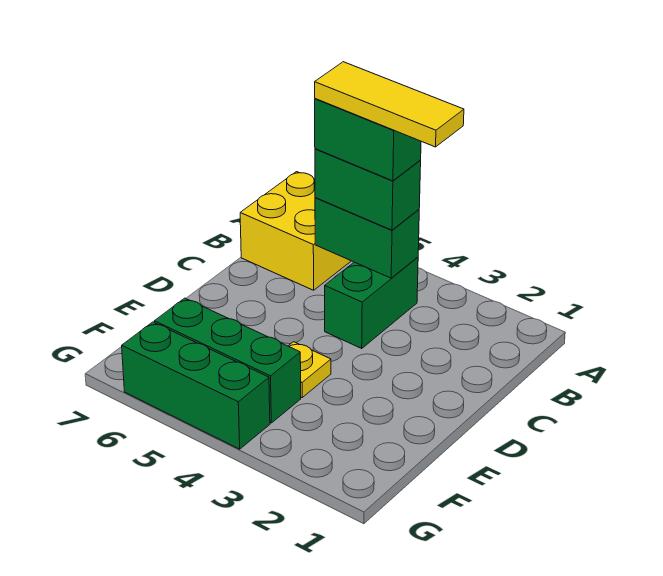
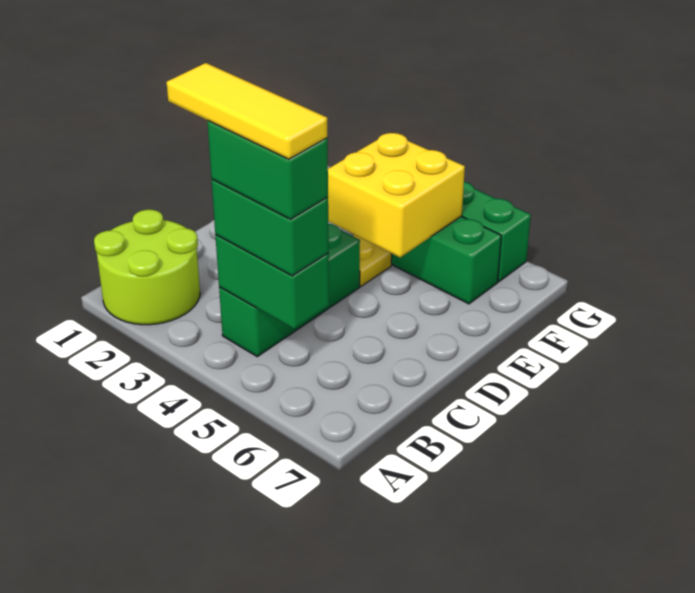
none -> lime 2x2 round brick [94,209,200,325]
yellow 2x2 brick [240,172,351,290] -> yellow 2x2 brick moved to [328,133,465,257]
green 1x2 brick [325,257,418,348] -> green 1x3 brick [219,224,360,357]

